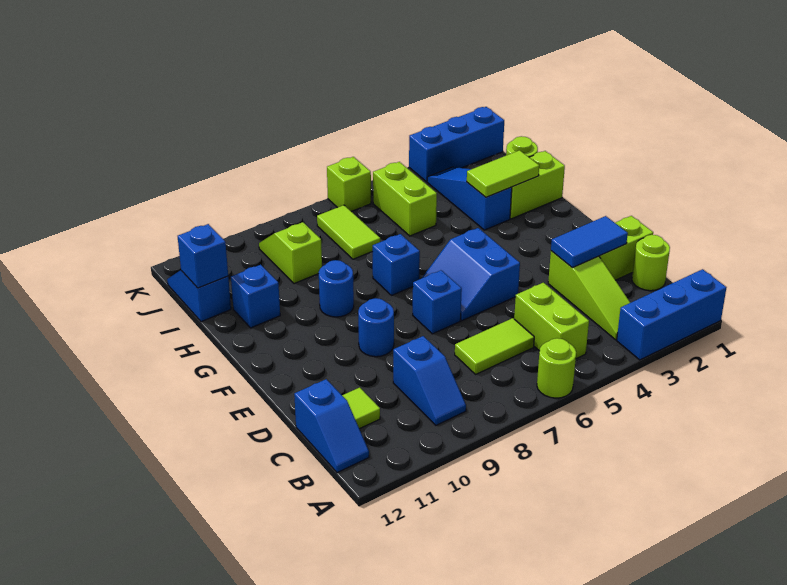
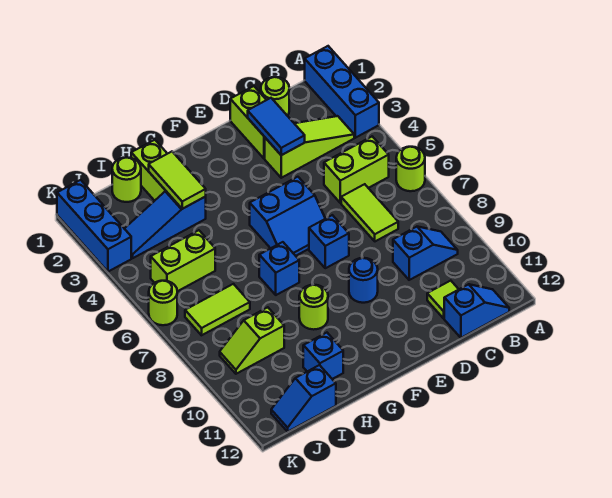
blue 1x1 round brick [319,260,354,317] -> lime 1x1 round brick [299,285,328,330]
blue 1x1 brick [178,224,228,288] -> none
lime 1x1 brick [327,157,371,212] -> lime 1x1 round brick [149,281,177,325]

